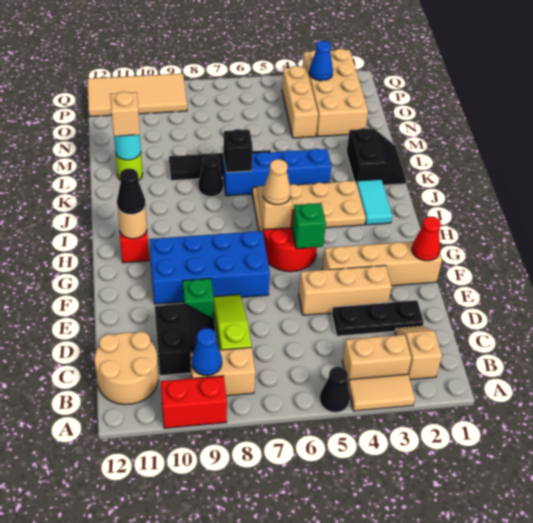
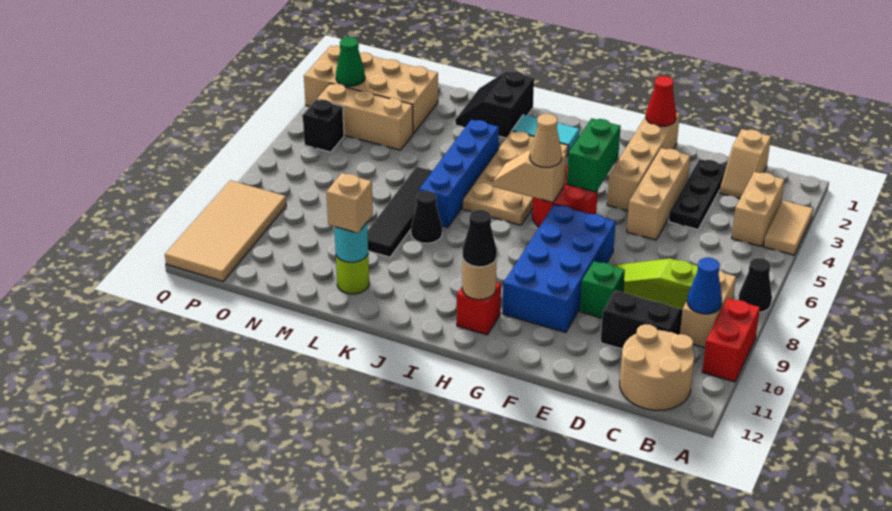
black 1x1 cone [320,367,350,412] -> black 1x1 cone moved to [738,258,772,312]
tan 1x2 slope [395,326,442,380] -> tan 1x2 slope turned to [720,129,771,199]
green 1x1 brick [292,203,326,249] -> green 1x2 brick [567,118,621,192]
black 2x2 slope [347,128,406,185] -> black 2x2 slope turned to [455,71,534,138]
black 1x1 brick [223,129,253,173] -> black 1x1 brick moved to [303,99,344,152]
blue 1x1 cone [309,41,333,81] -> green 1x1 cone [336,37,365,86]

